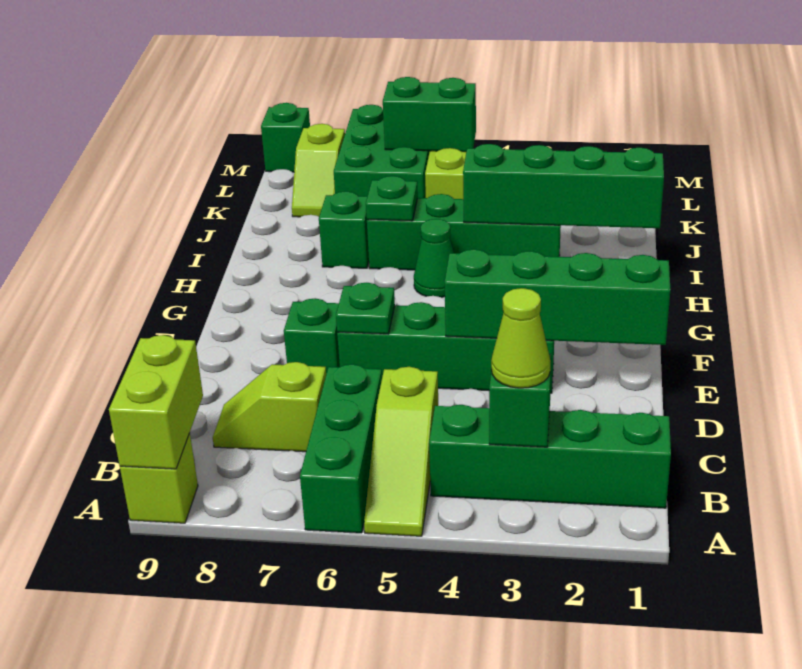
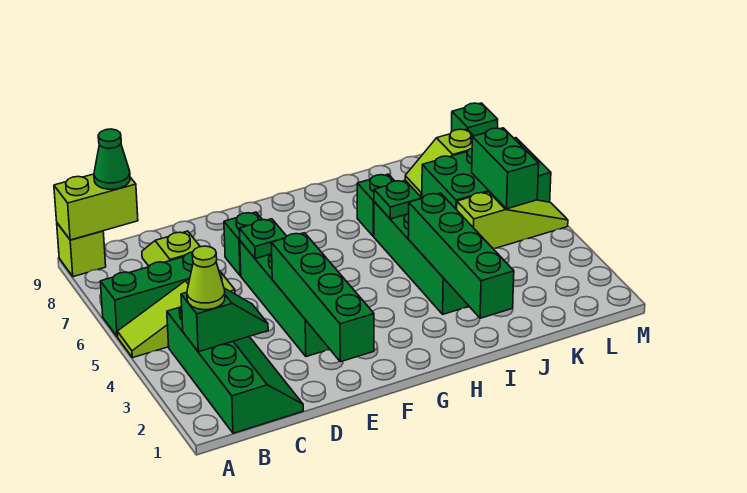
green 1x1 cone [414,219,454,297] -> green 1x1 cone moved to [94,129,130,189]

